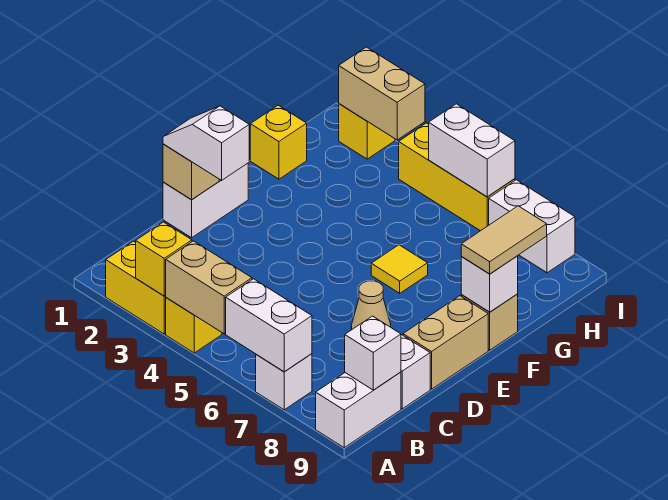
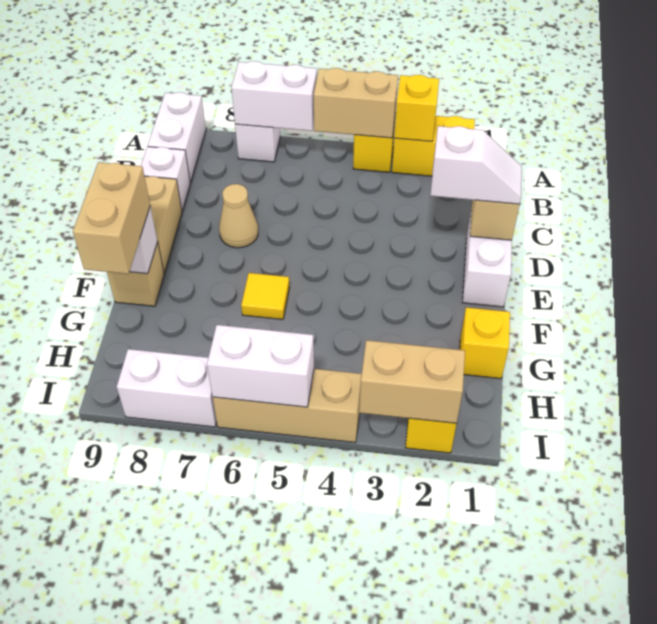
white 1x1 brick [345,316,401,390] -> none
tan 1x2 tile [461,206,547,274] -> tan 1x2 brick [73,162,150,274]
yellow 1x3 brick [399,123,515,231] -> tan 1x3 brick [213,369,362,442]

